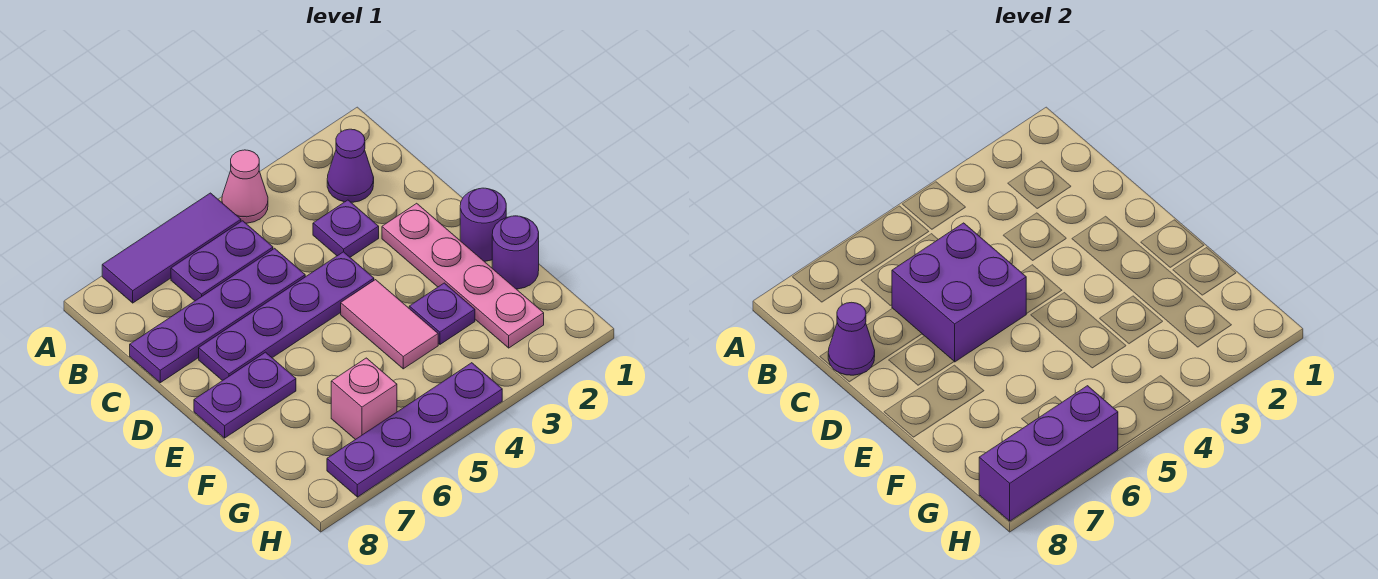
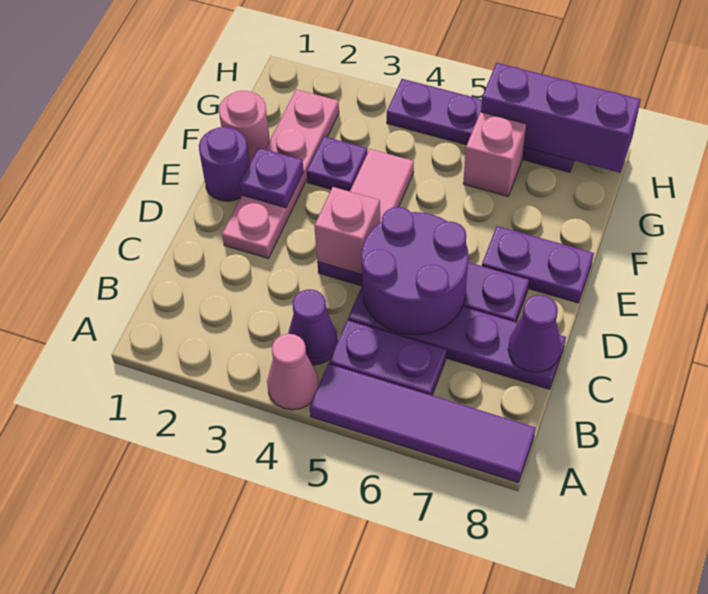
purple 1x3 tile [102,193,241,303] -> purple 1x4 tile [310,364,536,483]
purple 1x1 cone [327,129,374,202] -> purple 1x1 cone moved to [288,289,338,365]
purple 1x1 plate [313,200,379,257] -> purple 1x1 plate moved to [240,148,304,208]
purple 2x2 brick [892,223,1026,362] -> purple 2x2 round brick [361,207,469,335]
none -> pink 1x1 brick [314,187,380,275]
purple 1x1 round brick [492,216,539,289] -> pink 1x1 round brick [219,91,270,163]

